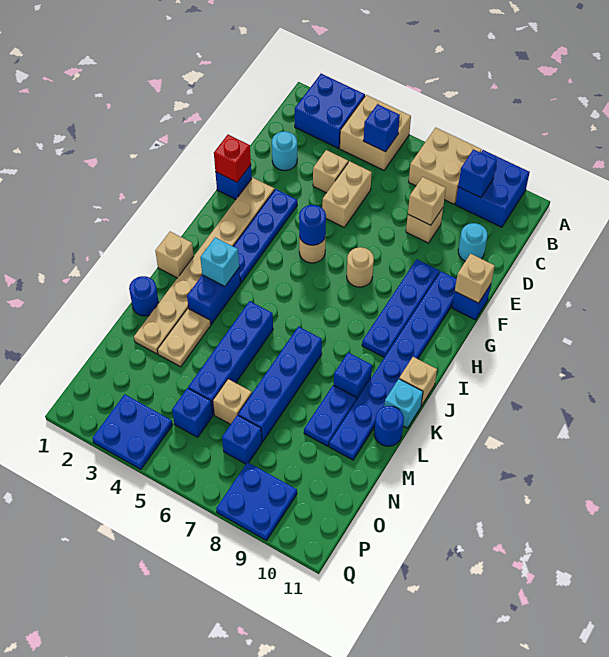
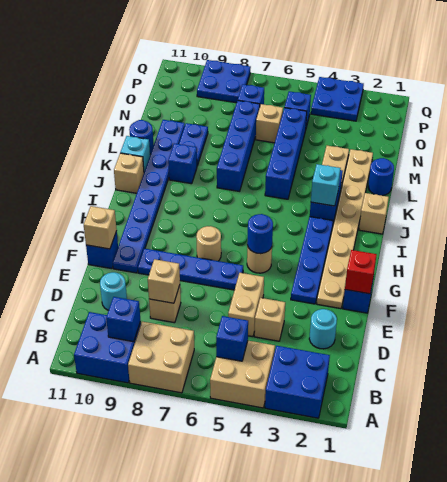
blue 1x4 plate [362,259,440,358] -> blue 1x4 plate turned to [138,248,243,290]

